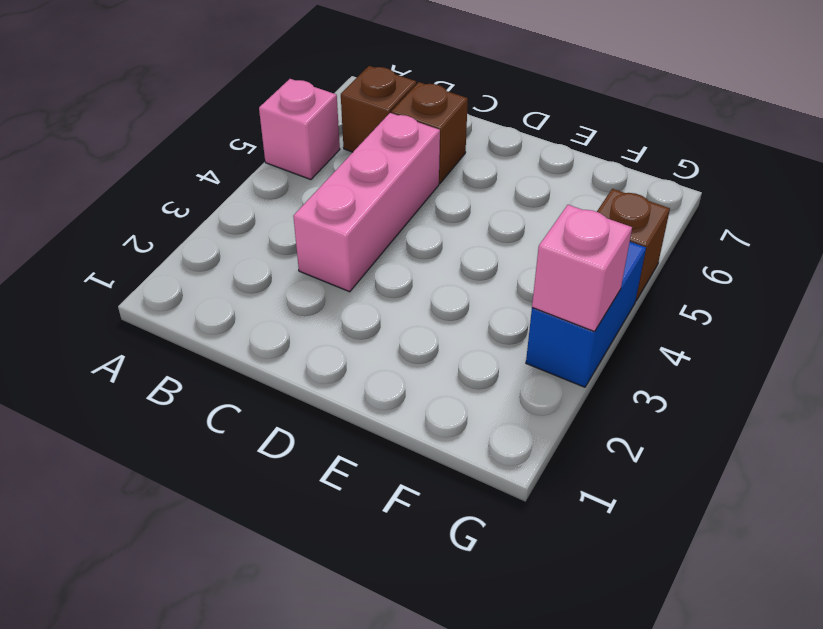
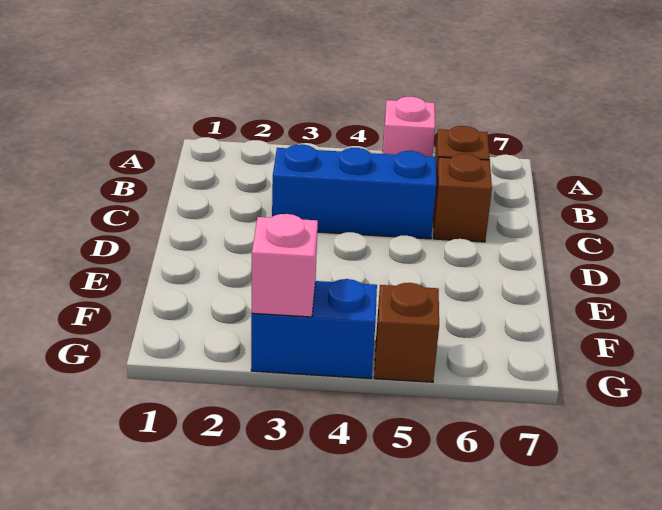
pink 1x3 brick [293,113,440,292] -> blue 1x3 brick [272,144,436,239]

